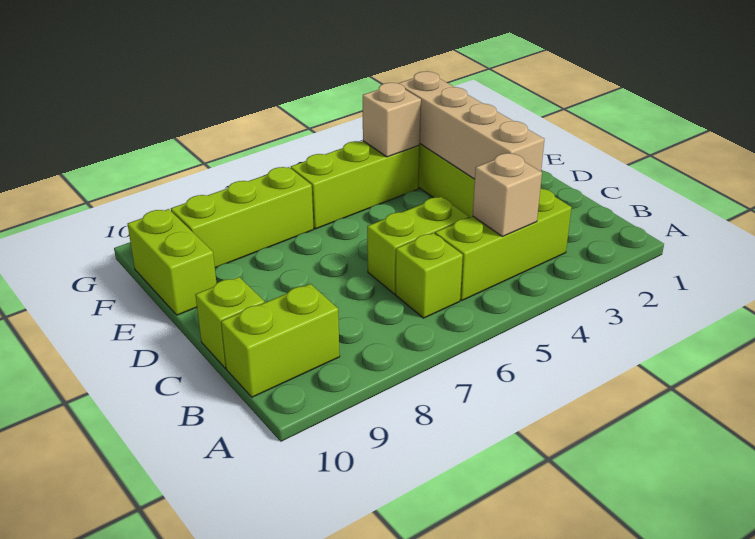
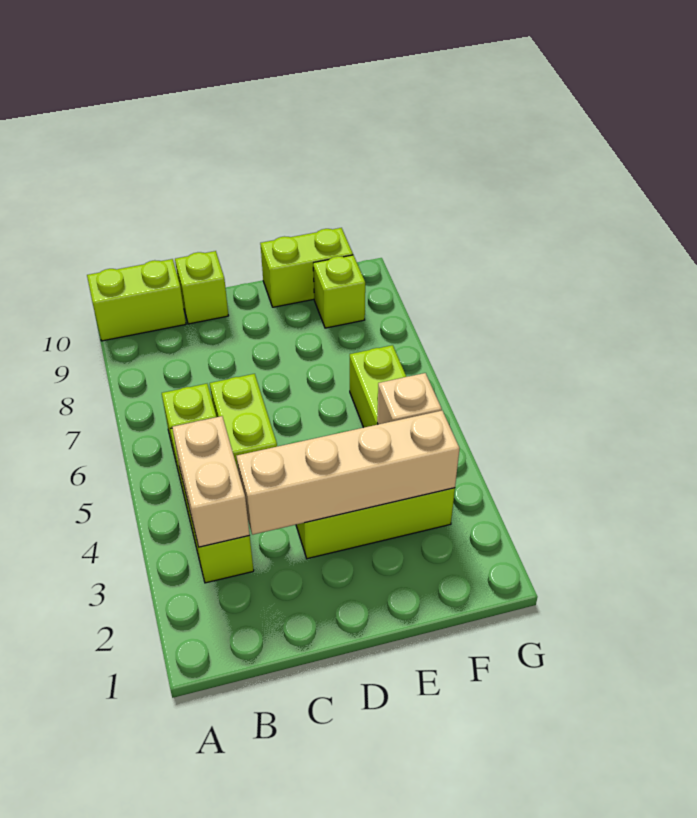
tan 1x1 brick [473,153,542,237] -> tan 1x2 brick [172,416,250,547]
lime 1x2 brick [221,284,340,397] -> lime 1x2 brick turned to [87,259,186,341]
lime 1x3 brick [171,167,314,268] -> lime 1x1 brick [313,255,365,328]

